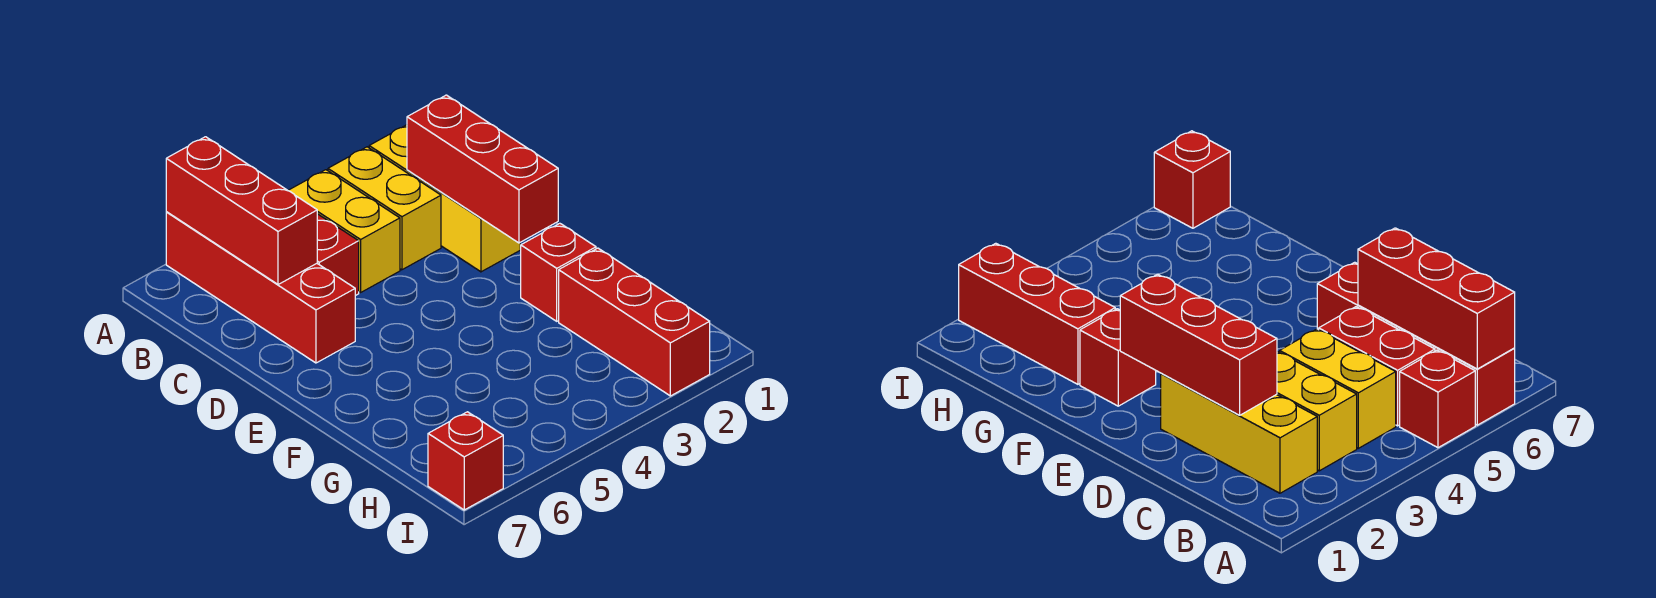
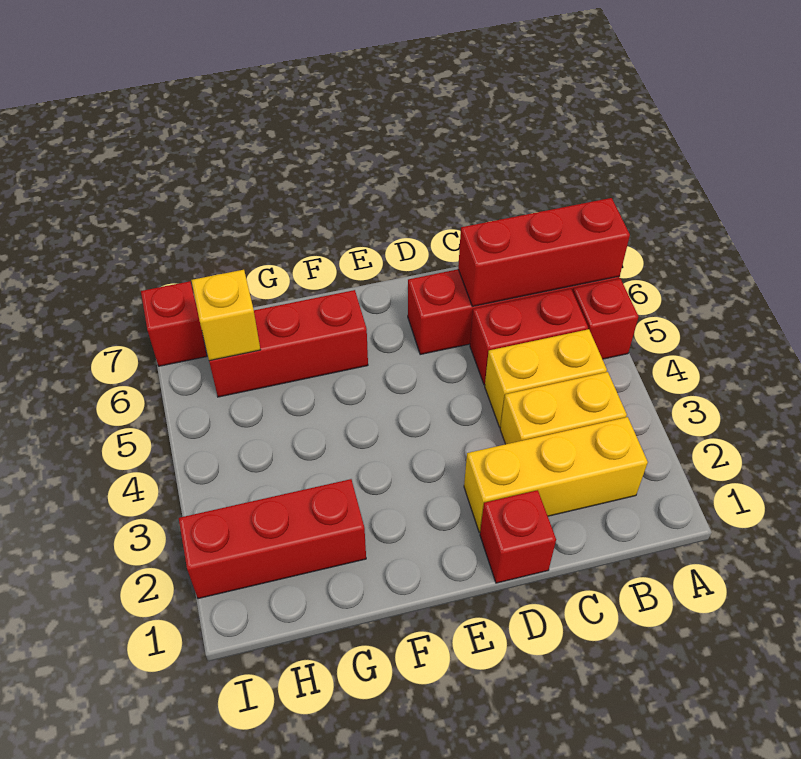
red 1x3 brick [407,95,558,243] -> red 1x3 brick moved to [209,290,368,397]
red 1x1 brick [521,223,596,321] -> red 1x1 brick moved to [480,490,556,583]
none -> yellow 1x1 brick [191,270,260,361]

